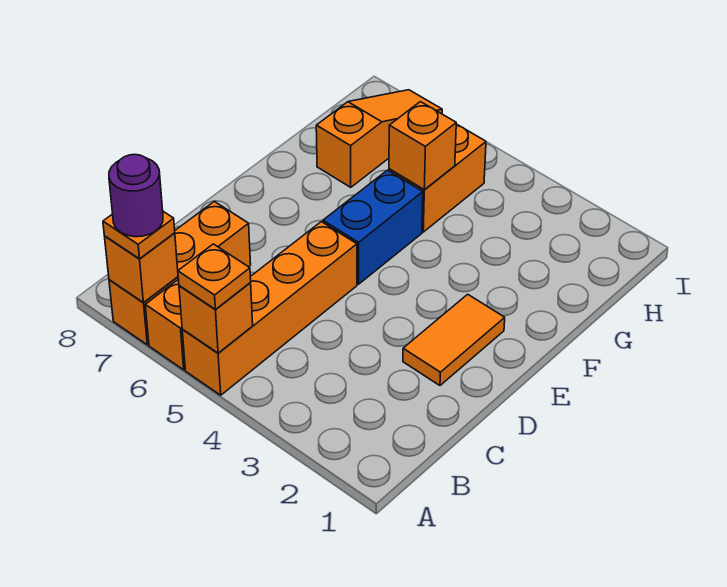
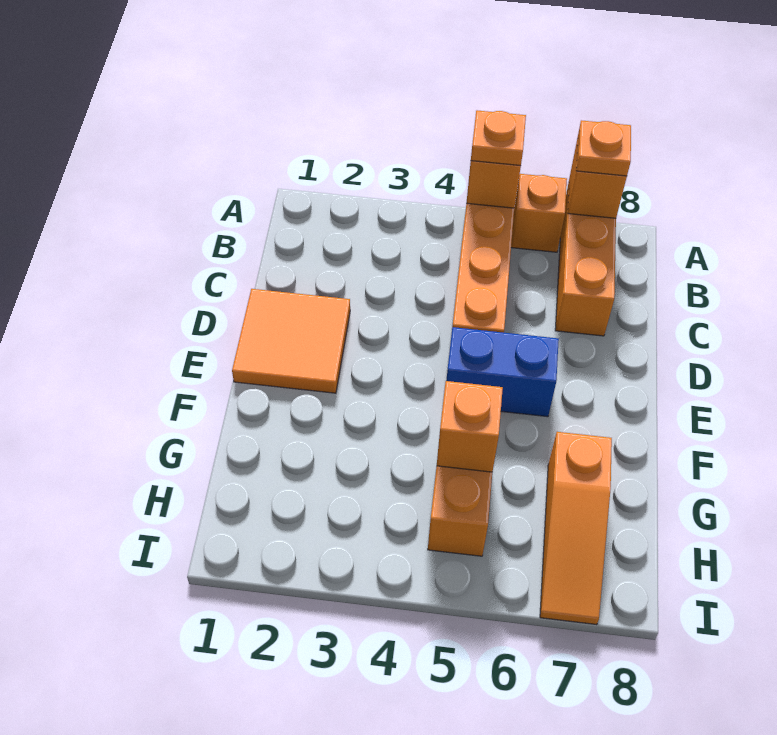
purple 1x1 round brick [109,154,163,237] -> none
orange 1x2 tile [403,294,505,385] -> orange 2x2 tile [232,289,350,393]
blue 1x2 brick [323,170,423,284] -> blue 1x2 brick turned to [446,327,559,417]

